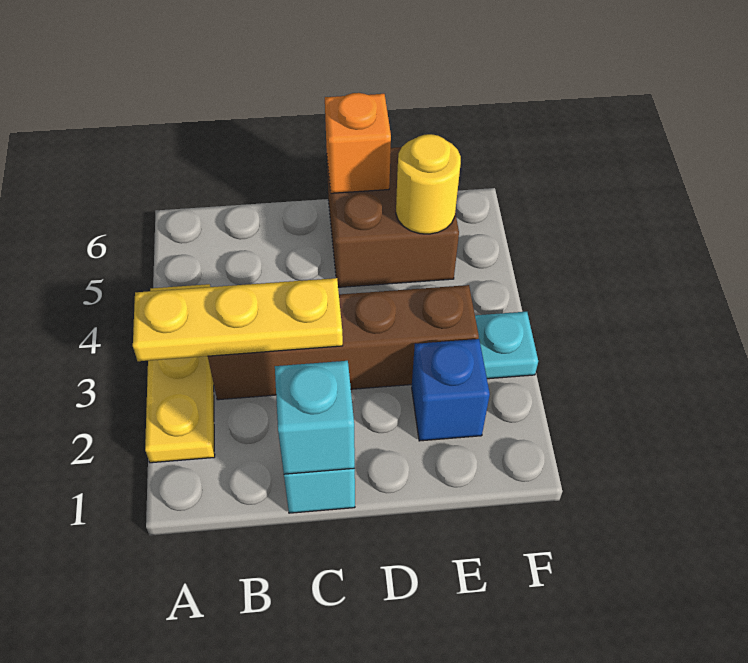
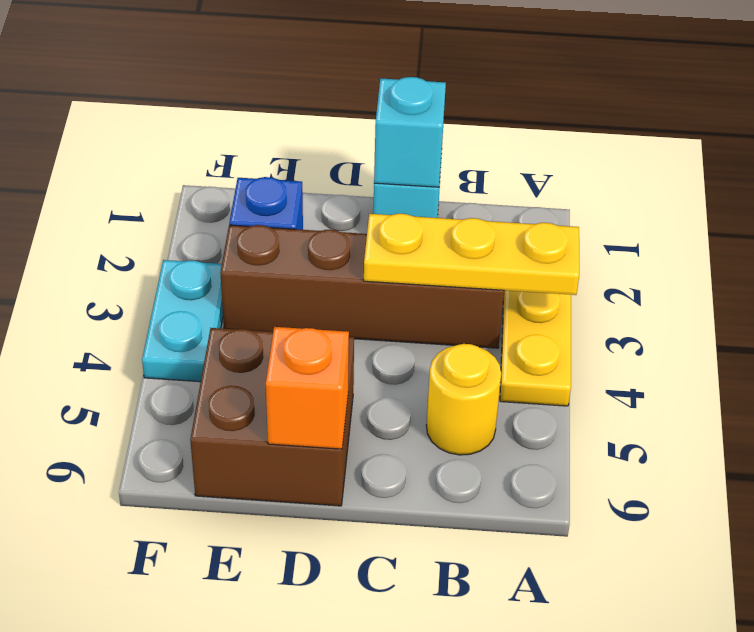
yellow 1x1 round brick [396,134,461,234] -> yellow 1x1 round brick moved to [426,344,501,455]
cyan 1x1 plate [475,312,538,379] -> cyan 1x2 plate [142,260,223,382]

